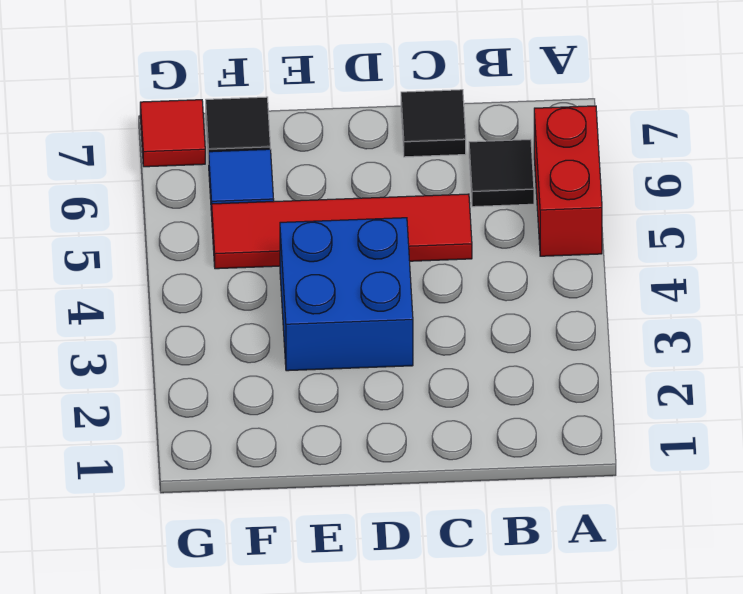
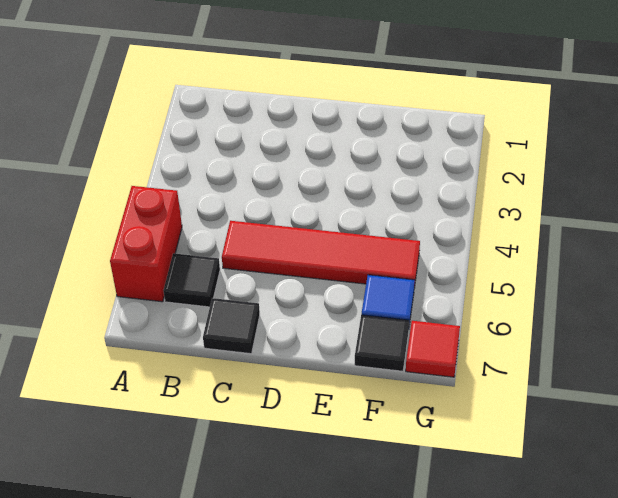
blue 2x2 brick [280,218,413,371] -> none

